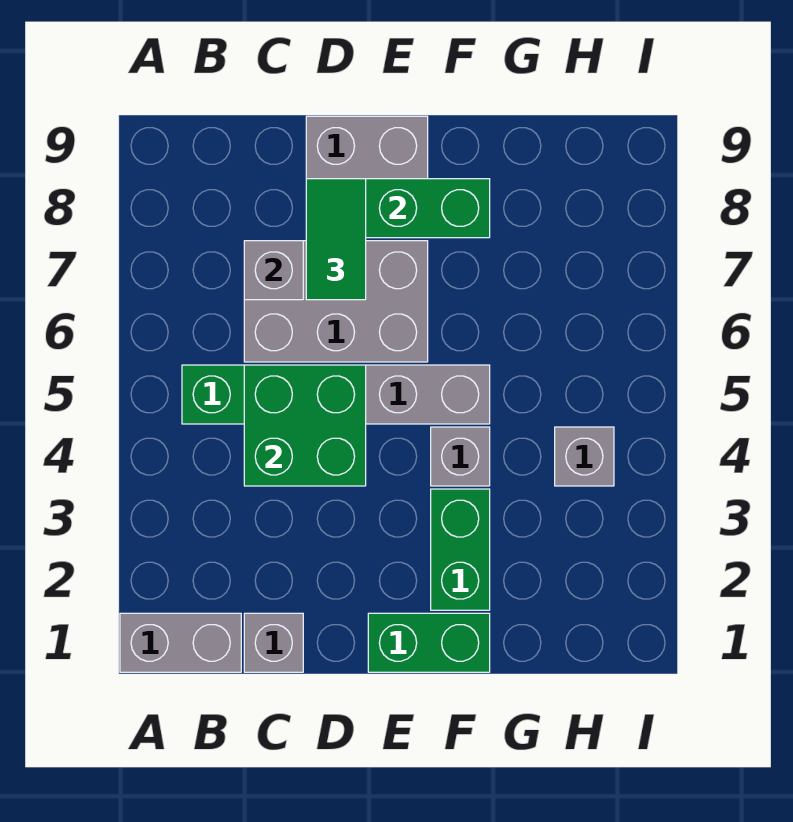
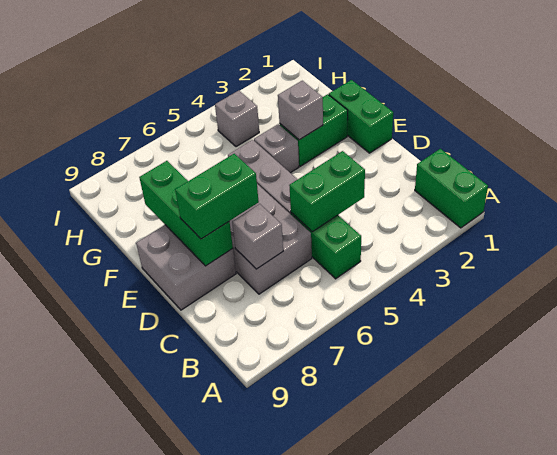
grey 1x2 brick [120,613,241,672] -> green 1x2 brick [415,149,488,228]
grey 1x1 brick [244,613,303,672] -> grey 1x1 brick moved to [278,81,323,140]
green 2x2 brick [244,365,366,486] -> green 1x2 brick [289,151,365,232]
green 1x2 tile [306,179,366,300] -> green 1x2 brick [175,154,259,239]

